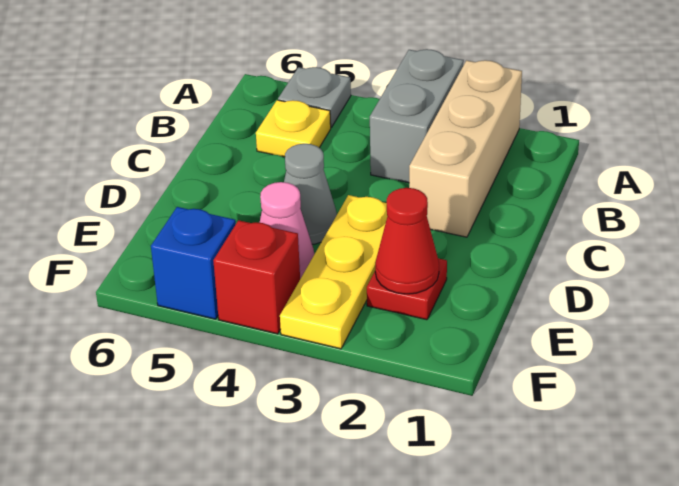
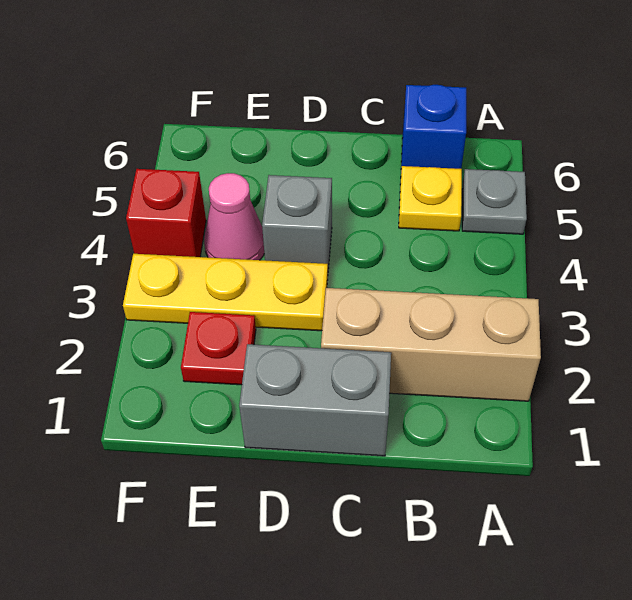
grey 1x2 brick [370,49,464,183] -> grey 1x2 brick moved to [239,344,391,456]
grey 1x1 cone [284,144,337,244] -> grey 1x1 brick [262,175,332,269]
red 1x1 cone [375,188,439,294] -> none
blue 1x1 brick [151,207,236,319] -> blue 1x1 brick moved to [401,85,466,169]

